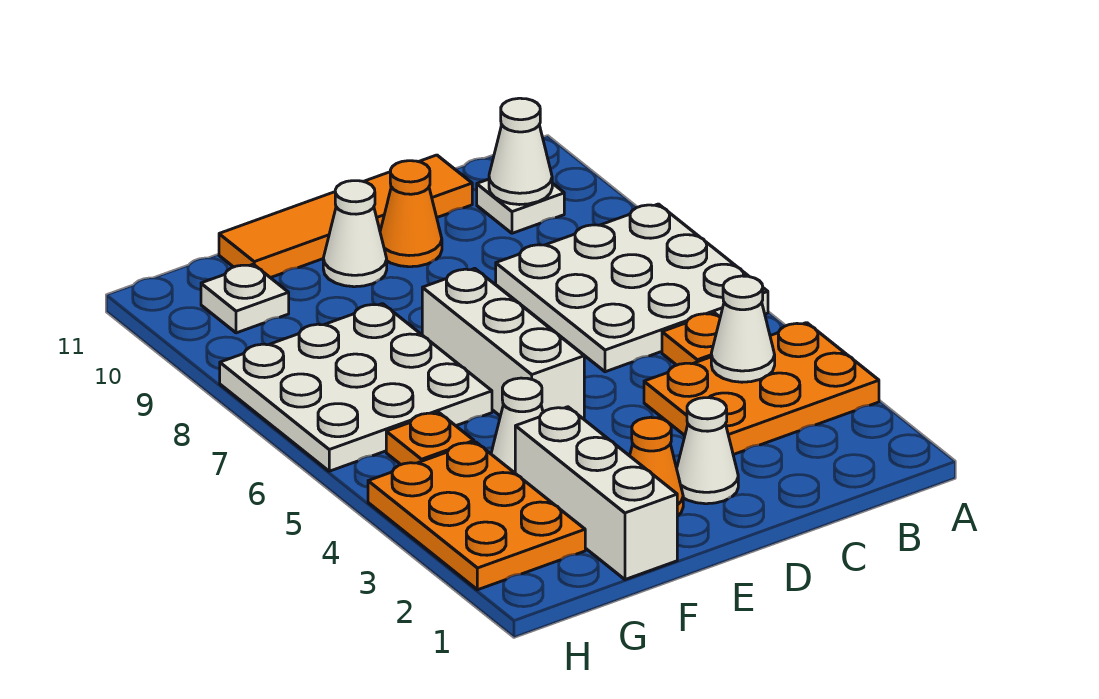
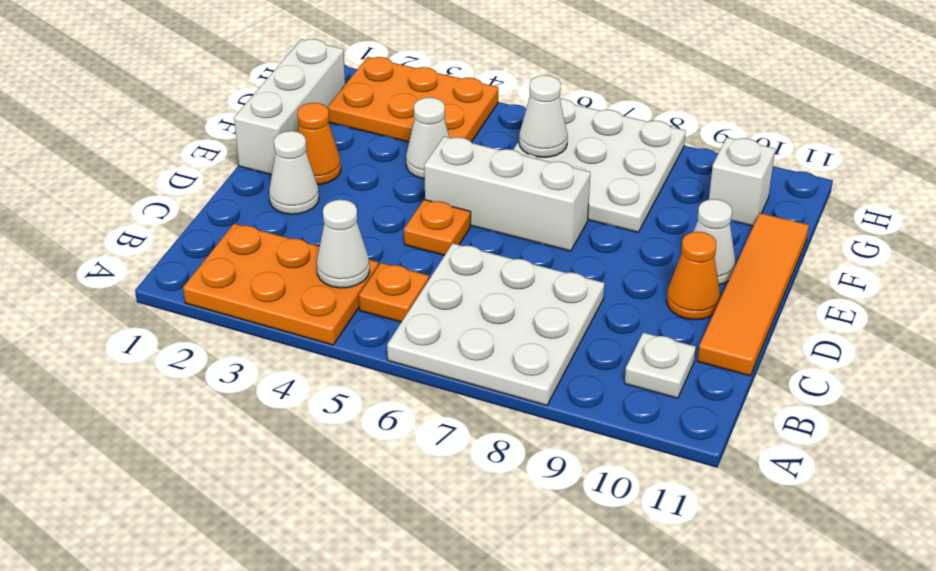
orange 2x3 plate [644,323,879,455] -> orange 2x3 plate turned to [183,224,378,345]
white 1x1 cone [489,98,552,205] -> white 1x1 cone moved to [519,75,568,157]
white 1x3 brick [515,407,677,579] -> white 1x3 brick turned to [234,39,345,175]
orange 1x1 plate [386,412,474,465] -> orange 1x1 plate moved to [404,200,471,255]
white 1x1 plate [201,264,289,333] -> white 1x1 brick [709,137,775,226]

